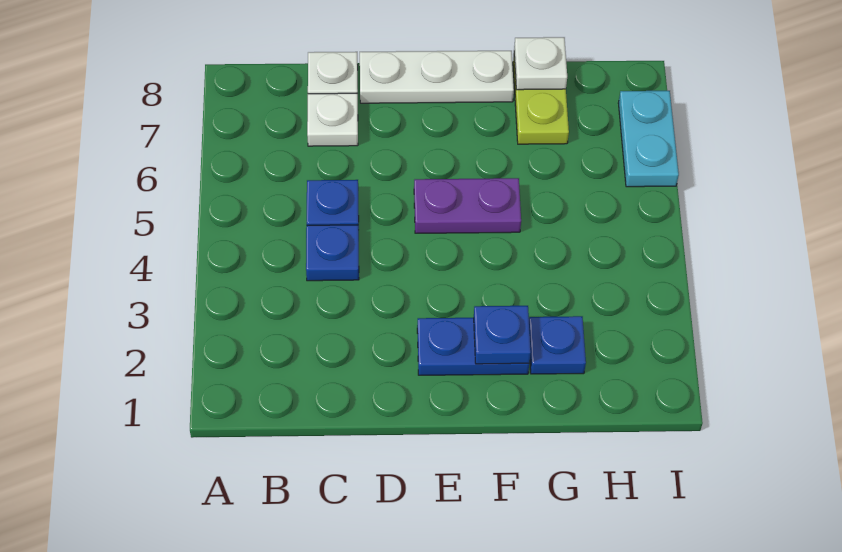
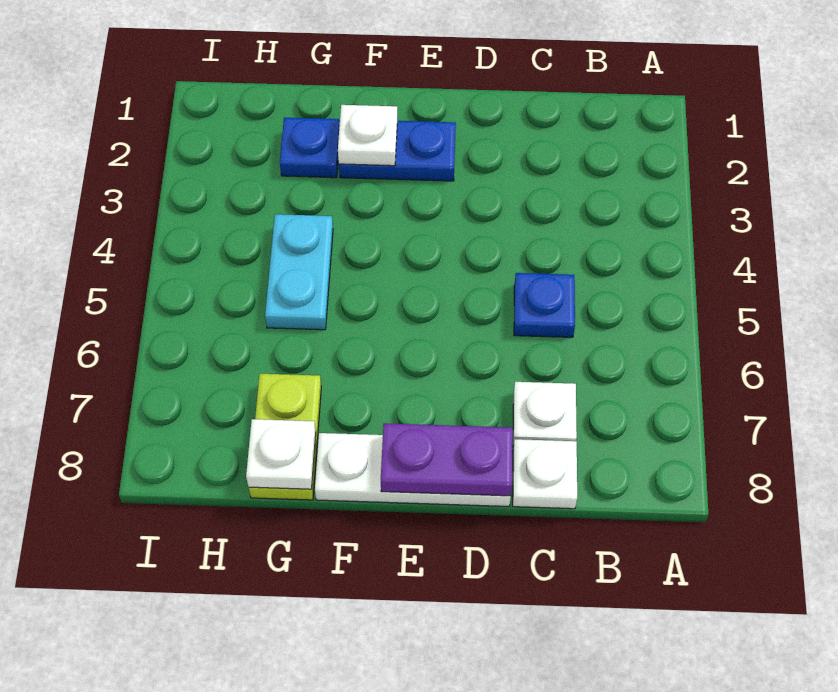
blue 1x1 plate [306,225,359,281] -> none
purple 1x2 plate [414,178,521,233] -> purple 1x2 plate moved to [381,423,513,496]
blue 1x1 plate [474,306,531,364] -> white 1x1 plate [338,105,397,166]
cyan 1x2 plate [618,91,679,187] -> cyan 1x2 plate moved to [265,214,333,330]

